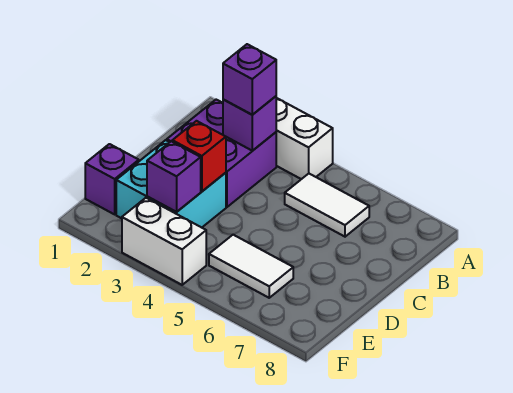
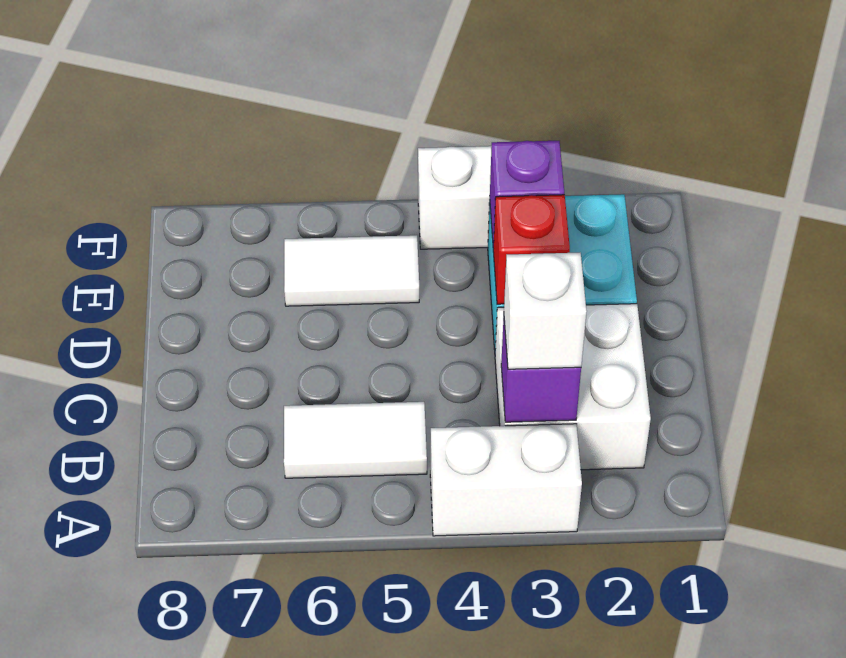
purple 2x2 brick [167,100,276,207] -> white 2x2 brick [495,304,651,470]
purple 1x1 brick [223,44,276,115] -> white 1x1 brick [504,253,587,369]
purple 1x1 brick [85,144,139,214] -> none

